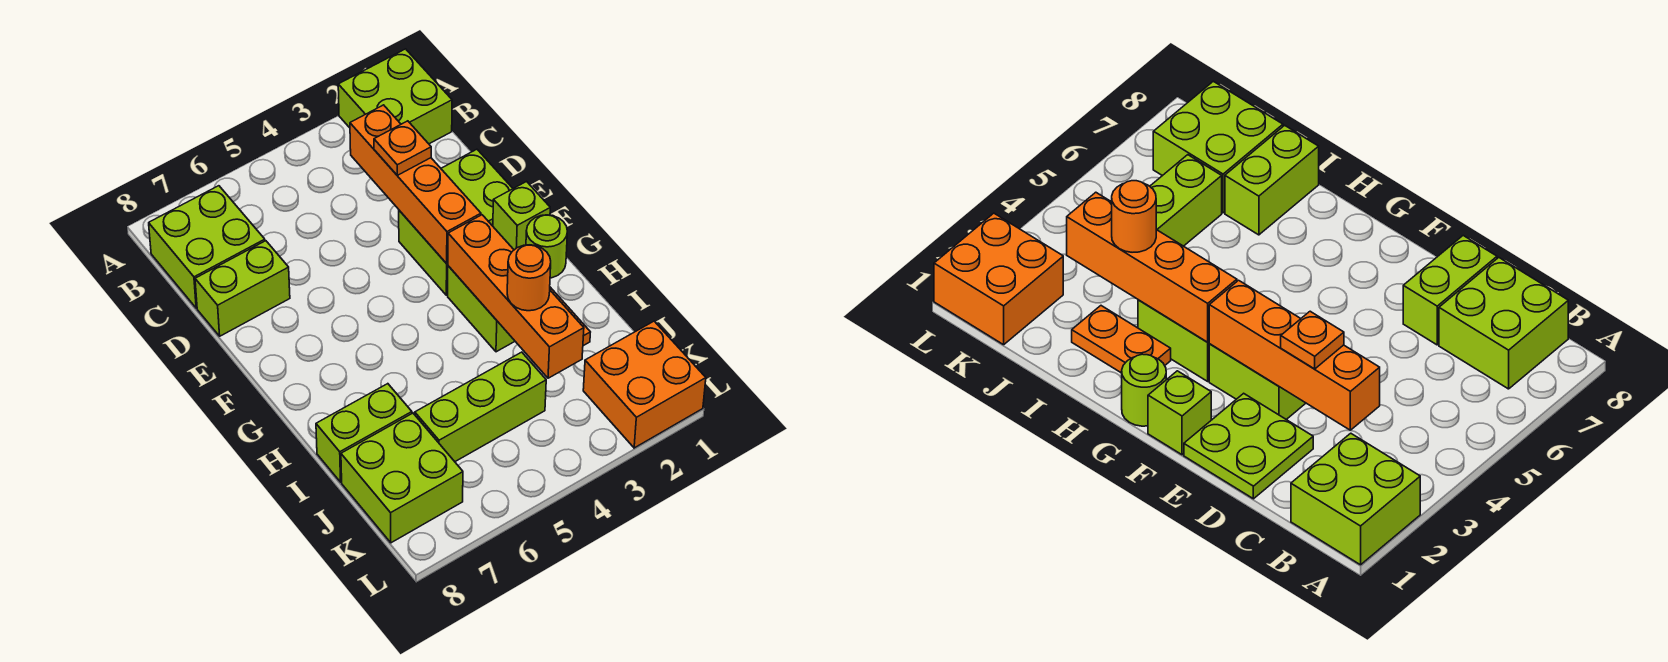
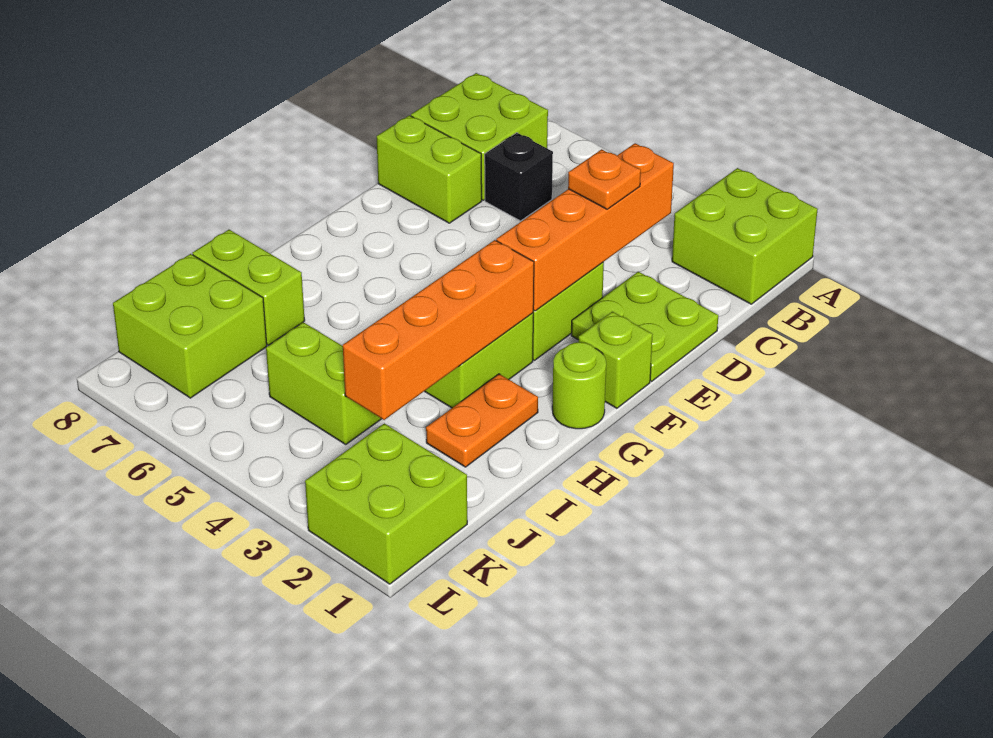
none -> black 1x1 brick [485,133,553,221]
orange 1x1 round brick [507,245,551,311] -> none
lime 1x3 brick [415,352,546,462] -> lime 1x2 brick [266,322,381,444]
orange 2x2 brick [583,321,706,448] -> lime 2x2 brick [305,423,467,584]

